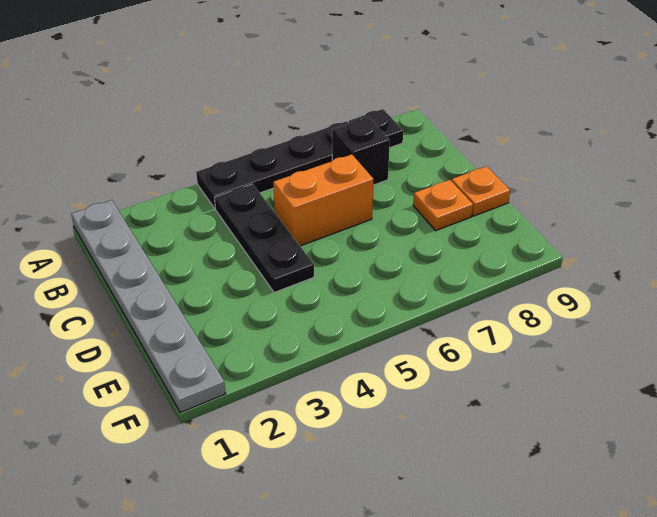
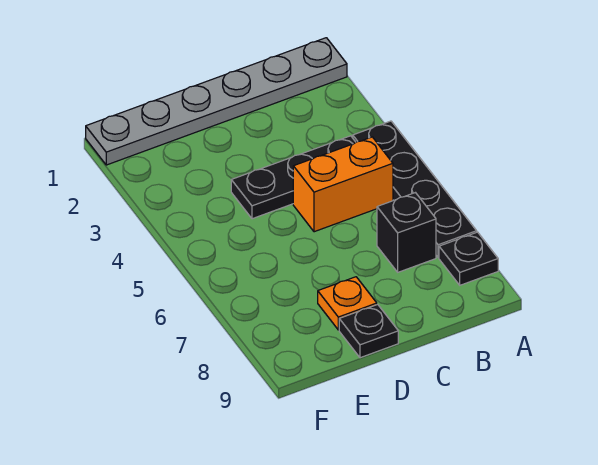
orange 1x2 brick [273,154,373,246] -> orange 1x2 brick turned to [293,137,393,232]
orange 1x1 plate [452,166,510,216] -> black 1x1 plate [339,304,398,358]

